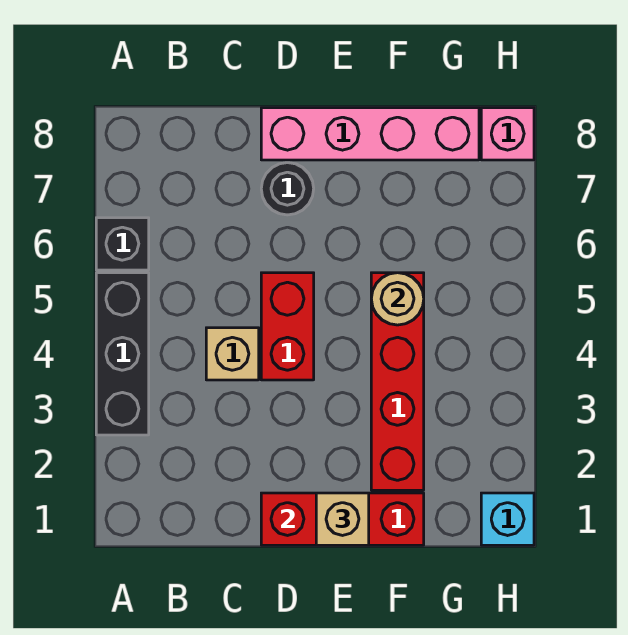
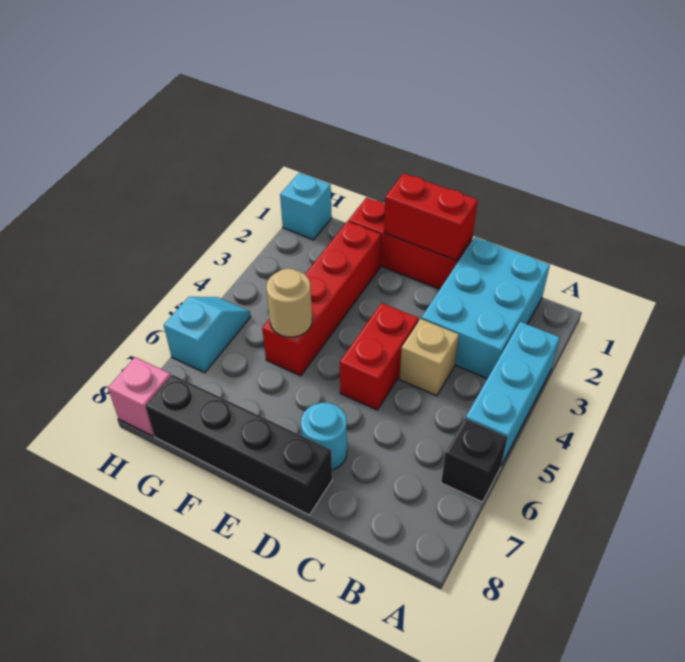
black 1x3 brick [96,273,149,435] -> cyan 1x3 brick [466,322,560,465]
none -> cyan 2x3 brick [421,237,550,379]
black 1x1 round brick [261,163,314,215] -> cyan 1x1 round brick [301,403,347,470]
pink 1x4 brick [261,108,479,160] -> black 1x4 brick [146,375,332,515]
tan 1x1 brick [316,493,369,545] -> none
none -> cyan 1x2 slope [164,297,251,373]

